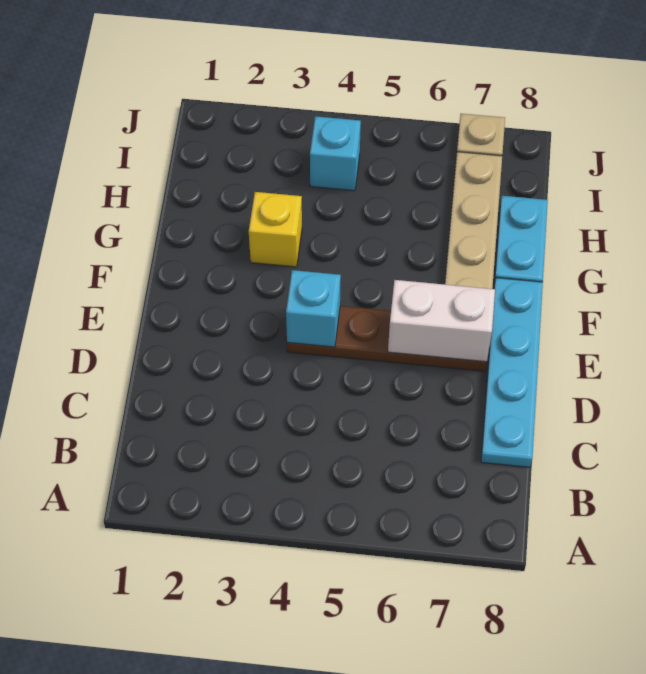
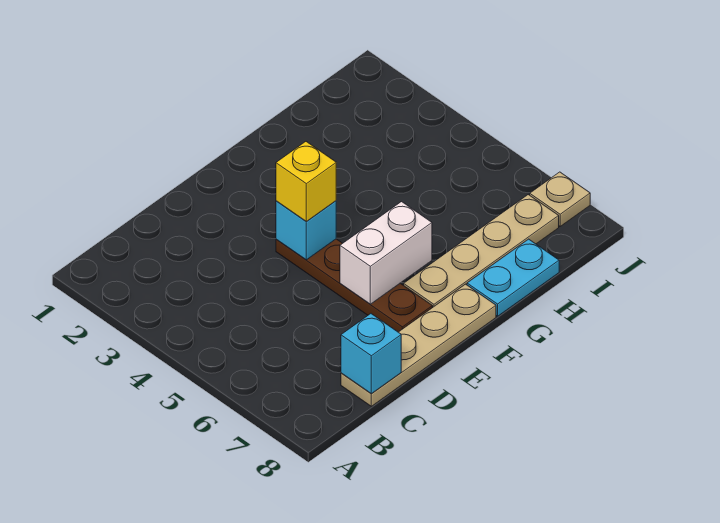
cyan 1x4 plate [481,278,543,467] -> tan 1x4 plate [341,284,496,406]
white 1x2 brick [388,280,495,362] -> white 1x2 brick turned to [340,202,432,304]
yellow 1x1 brick [249,192,302,267] -> yellow 1x1 brick moved to [276,142,336,222]
cyan 1x1 brick [310,116,361,191] -> cyan 1x1 brick moved to [341,314,401,394]

